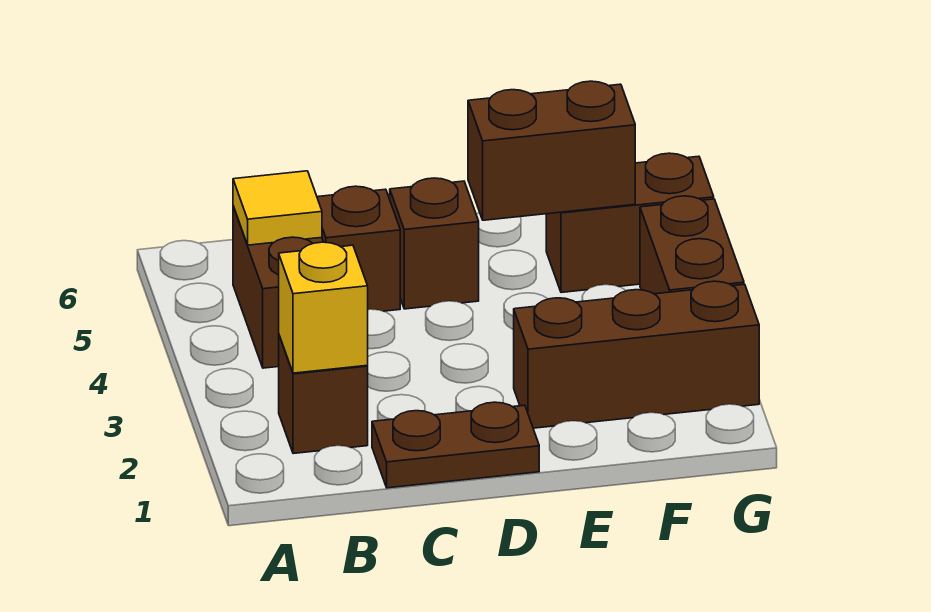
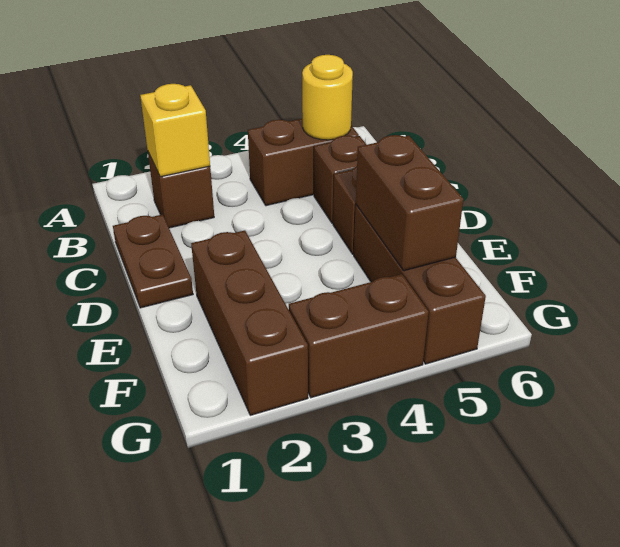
yellow 1x1 tile [233,171,322,245] -> yellow 1x1 round brick [302,55,353,140]
brown 1x2 brick [546,153,714,293] -> brown 1x3 brick [354,205,486,364]

